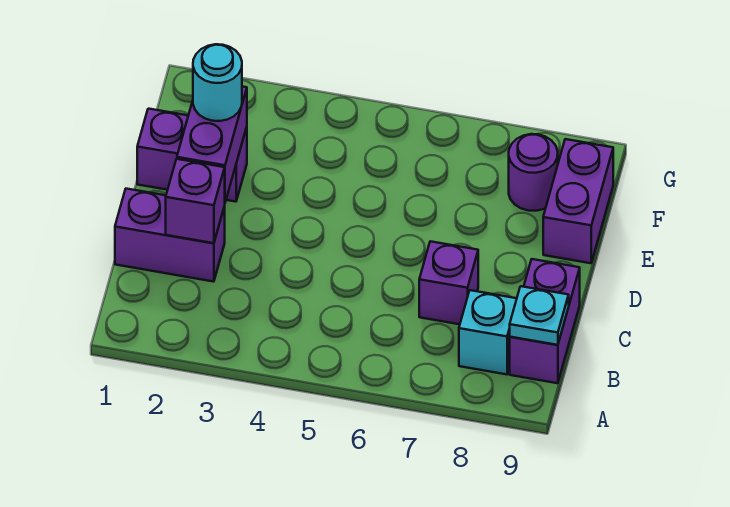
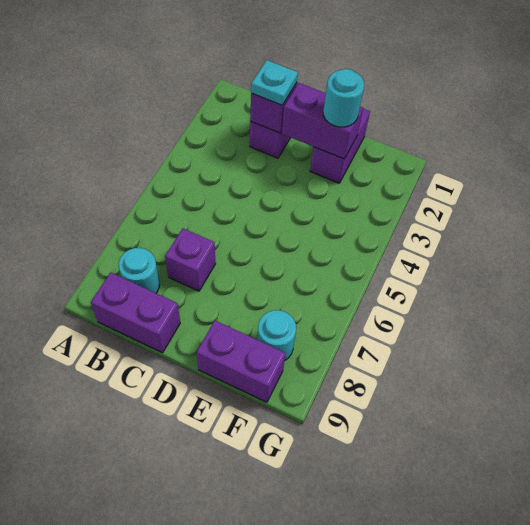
cyan 1x1 brick [459,290,517,374] -> cyan 1x1 round brick [119,248,159,293]
cyan 1x1 plate [510,286,569,345] -> cyan 1x1 plate moved to [251,60,298,105]
purple 1x1 round brick [509,134,558,211] -> cyan 1x1 round brick [257,310,296,360]

